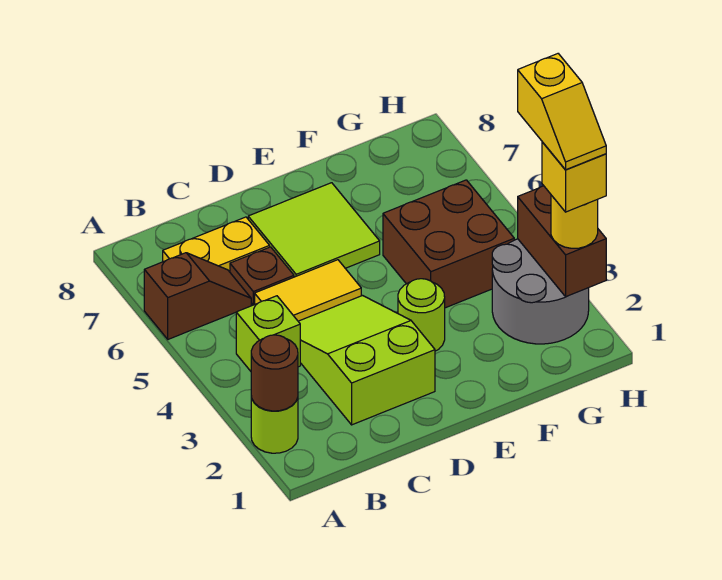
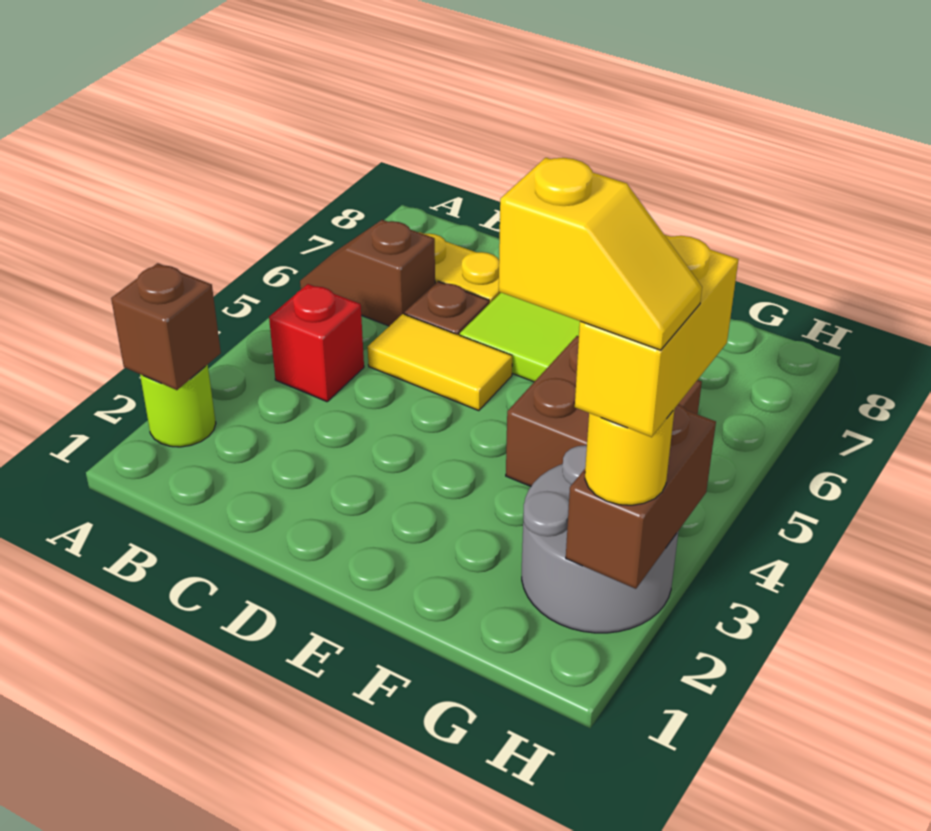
brown 1x1 round brick [251,335,298,411] -> brown 1x1 brick [111,263,221,390]
brown 1x2 slope [144,253,251,339] -> brown 1x2 slope turned to [300,220,435,326]
lime 1x1 brick [236,296,300,371] -> red 1x1 brick [269,284,364,402]
lime 2x3 slope [298,296,435,425] -> none
lime 1x1 round brick [398,279,445,351] -> none
yellow 1x1 brick [542,142,606,212] -> yellow 1x2 brick [575,235,739,437]
yellow 1x2 slope [518,54,606,170] -> yellow 1x2 slope turned to [499,158,702,350]

